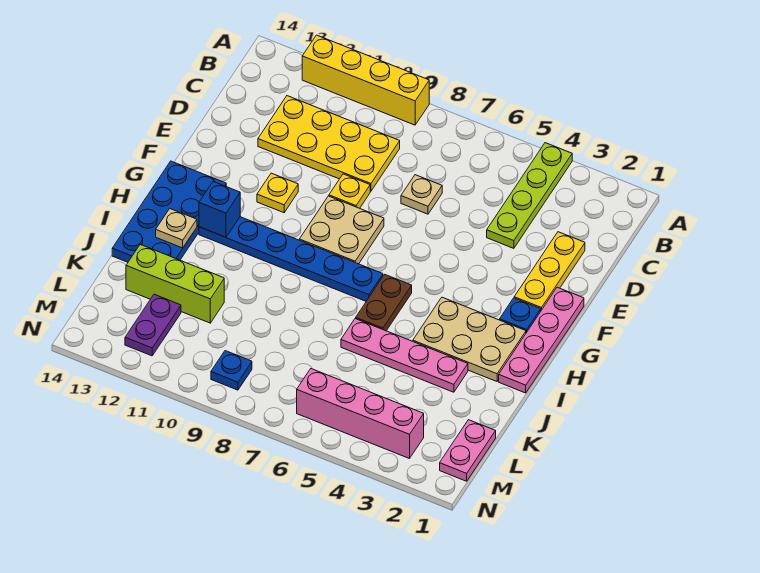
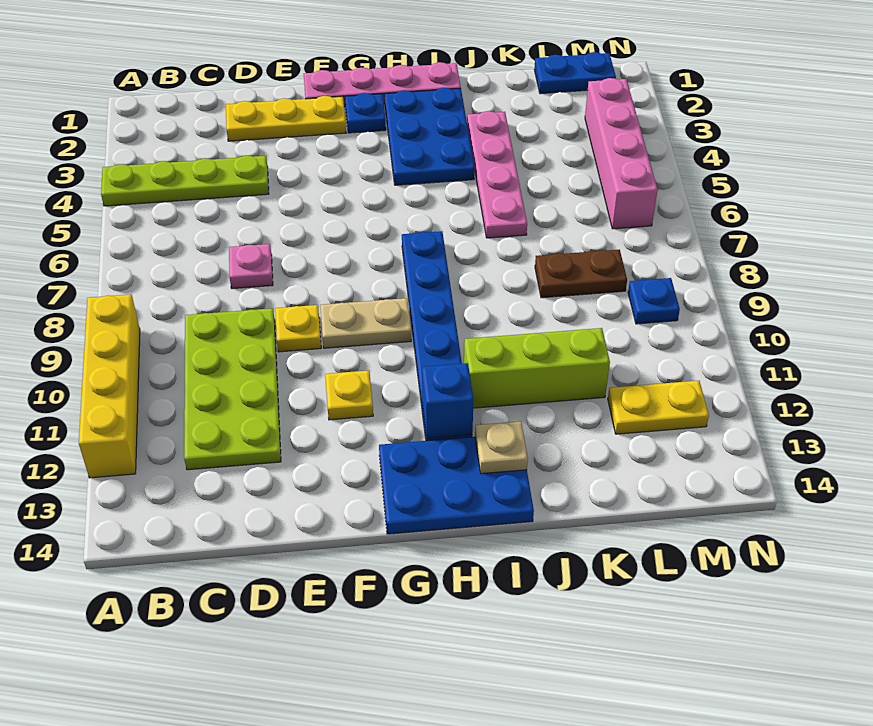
yellow 2x4 plate [258,96,400,191] -> lime 2x4 plate [184,308,281,470]
tan 1x1 plate [401,175,442,214] -> pink 1x1 plate [229,244,273,289]
tan 2x2 plate [299,196,384,264] -> tan 1x2 plate [320,298,411,348]
blue 2x4 plate [112,161,226,262] -> blue 2x3 plate [379,437,534,534]
tan 2x3 plate [413,297,526,381] -> blue 2x3 plate [384,88,475,185]
brown 1x2 plate [356,274,412,331] -> brown 1x2 plate moved to [535,249,627,298]
lime 1x3 brick [126,245,224,323] -> lime 1x3 brick turned to [464,328,610,408]
pink 1x2 plate [440,420,496,481] -> blue 1x2 plate [534,52,616,94]
purple 1x2 plate [125,294,181,356] -> yellow 1x2 plate [608,381,709,434]

